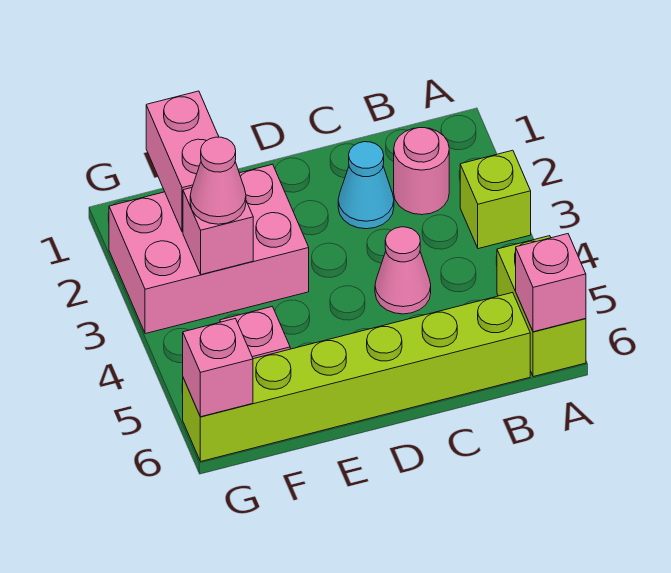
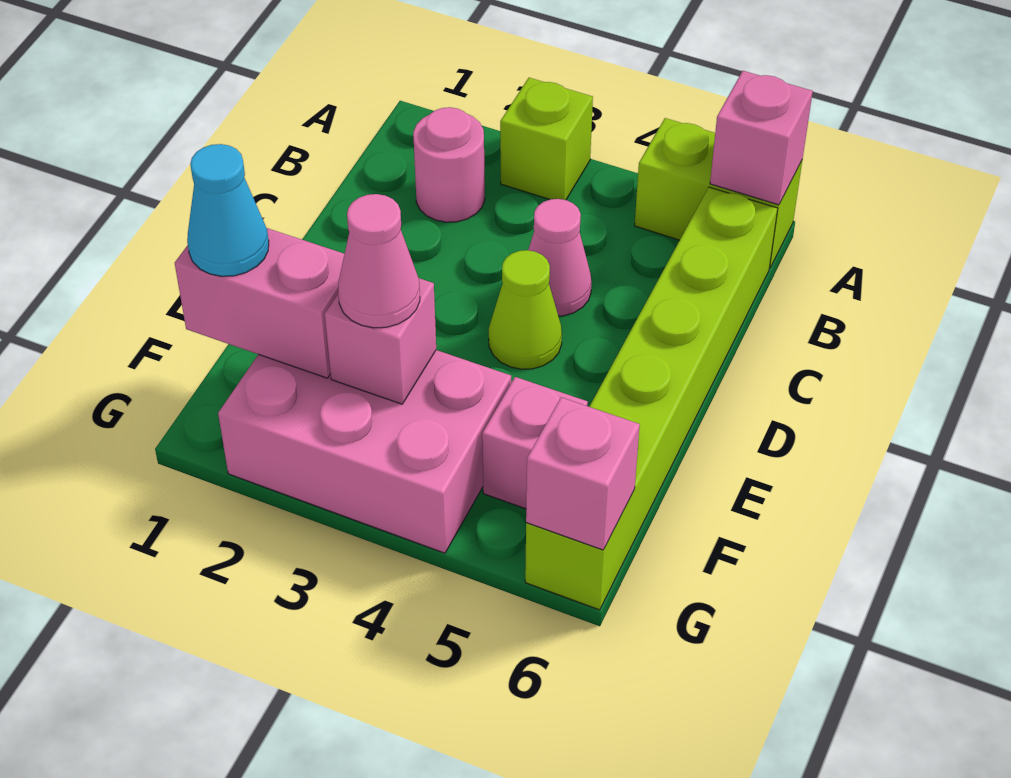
cyan 1x1 cone [338,142,394,229] -> cyan 1x1 cone moved to [187,144,269,276]
none -> lime 1x1 cone [489,250,562,369]
pink 2x3 brick [109,164,309,334] -> pink 2x3 brick turned to [218,350,511,553]

